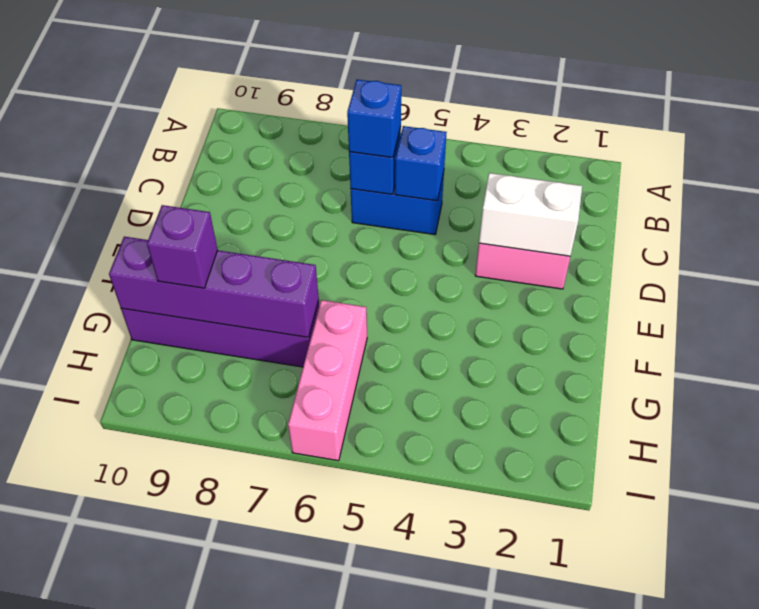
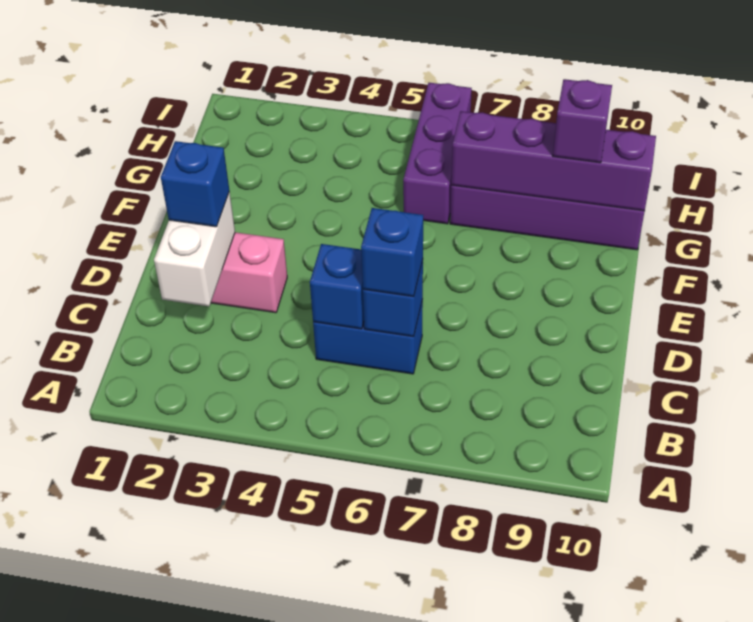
white 1x2 brick [479,173,582,256] -> white 1x2 brick turned to [154,192,235,306]
none -> blue 1x1 brick [161,141,229,227]
pink 1x3 brick [288,300,367,461] -> purple 1x3 brick [403,83,472,224]

